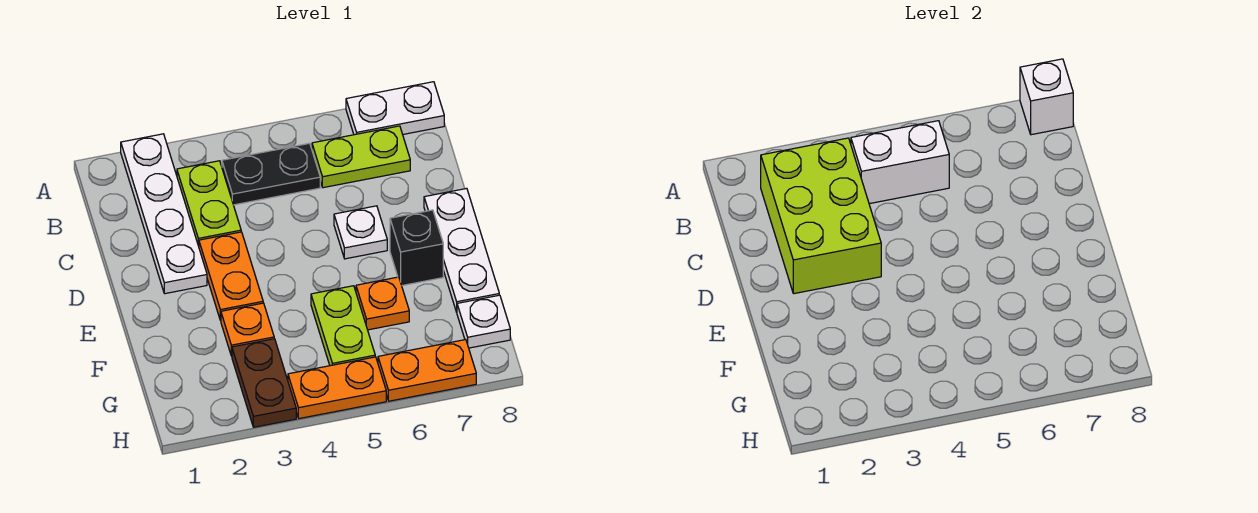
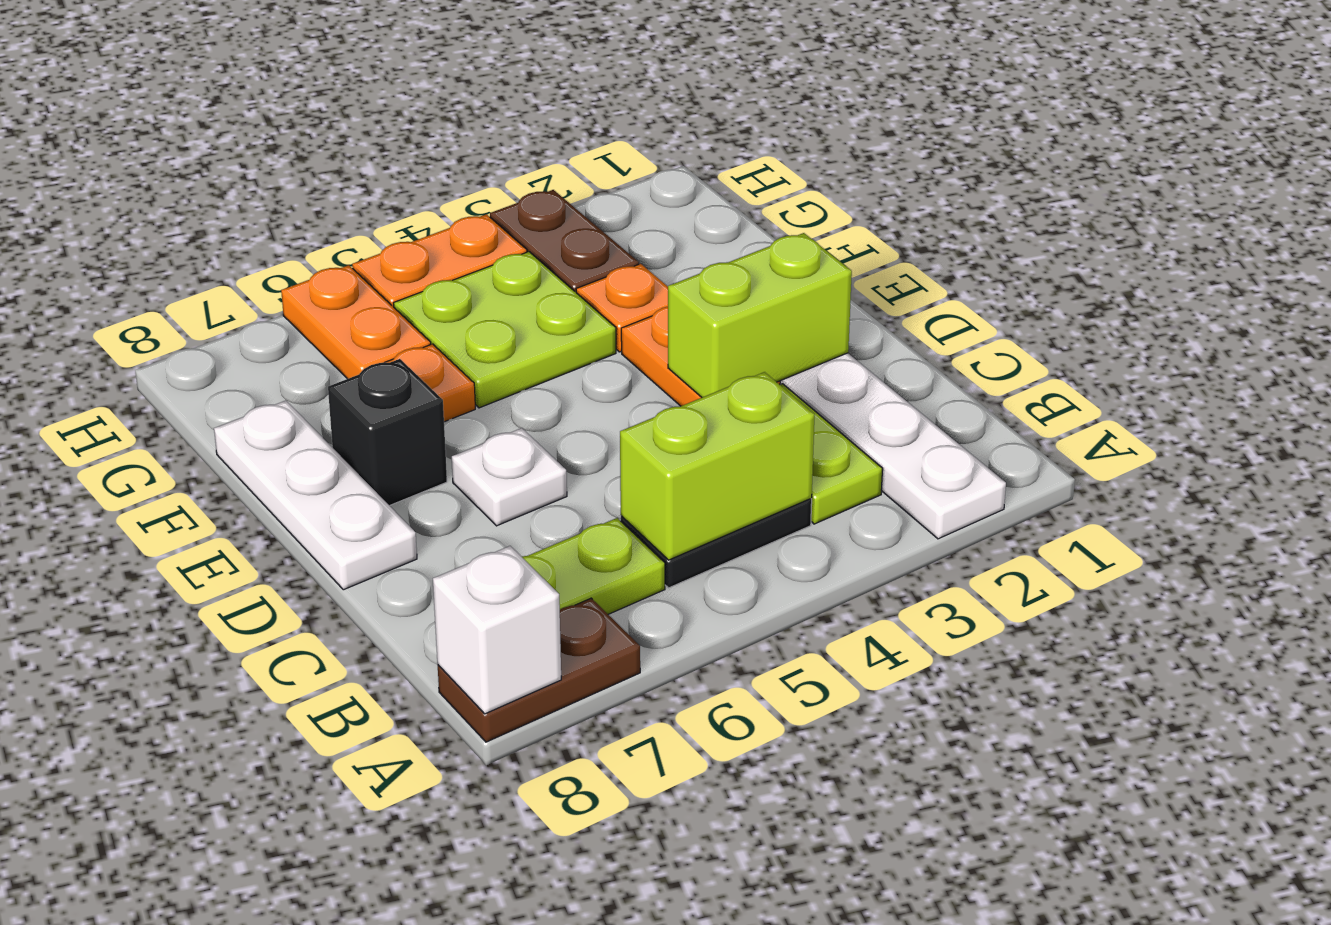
white 1x2 plate [346,82,444,135] -> brown 1x2 plate [438,598,640,742]
lime 2x3 brick [761,138,881,294] -> lime 1x2 brick [668,233,852,397]
white 1x2 brick [851,121,949,204] -> lime 1x2 brick [620,372,815,560]
lime 1x2 plate [311,286,375,366] -> lime 2x2 plate [394,252,616,408]
white 1x1 plate [457,295,510,348] -> none
orange 1x2 plate [378,340,476,401] -> orange 1x2 plate turned to [281,265,431,379]

